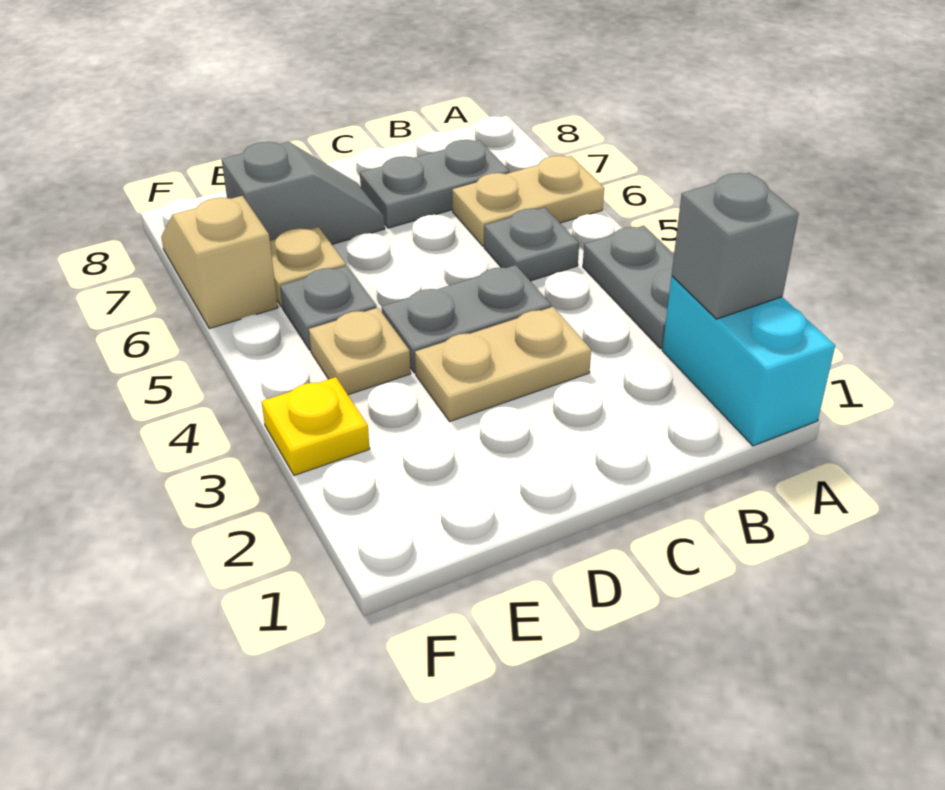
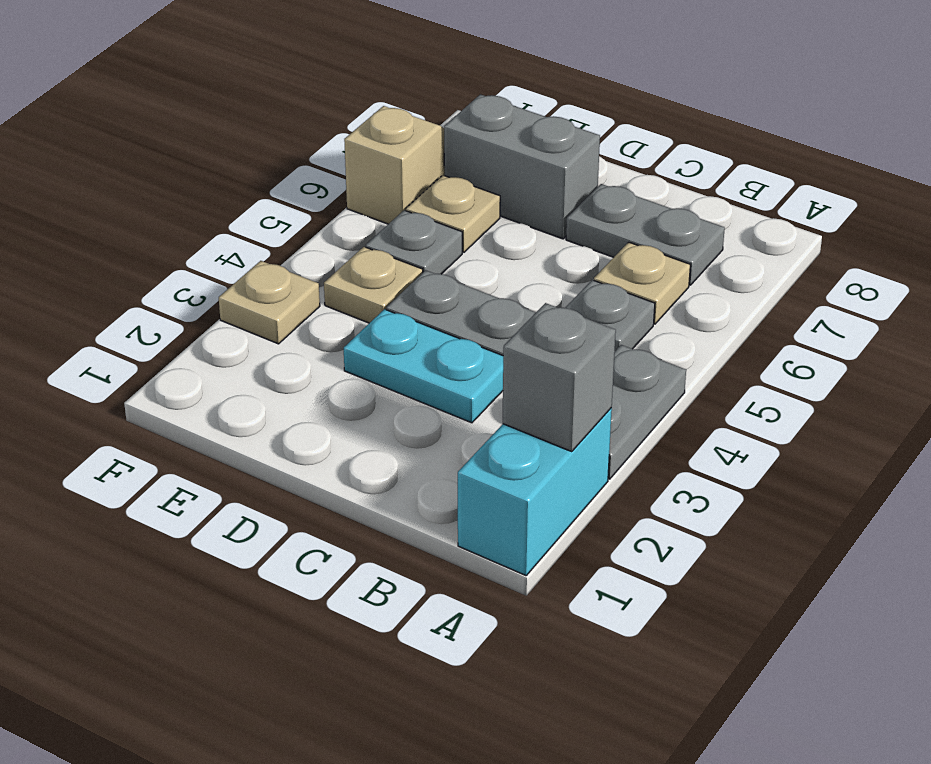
tan 1x2 plate [452,156,604,246] -> tan 1x1 plate [594,242,690,324]
tan 1x2 plate [415,307,591,421] -> cyan 1x2 plate [344,309,503,423]
grey 1x2 slope [222,142,385,244] -> grey 1x2 brick [444,94,600,239]
yellow 1x1 plate [262,377,370,475] -> tan 1x1 plate [219,261,320,344]

